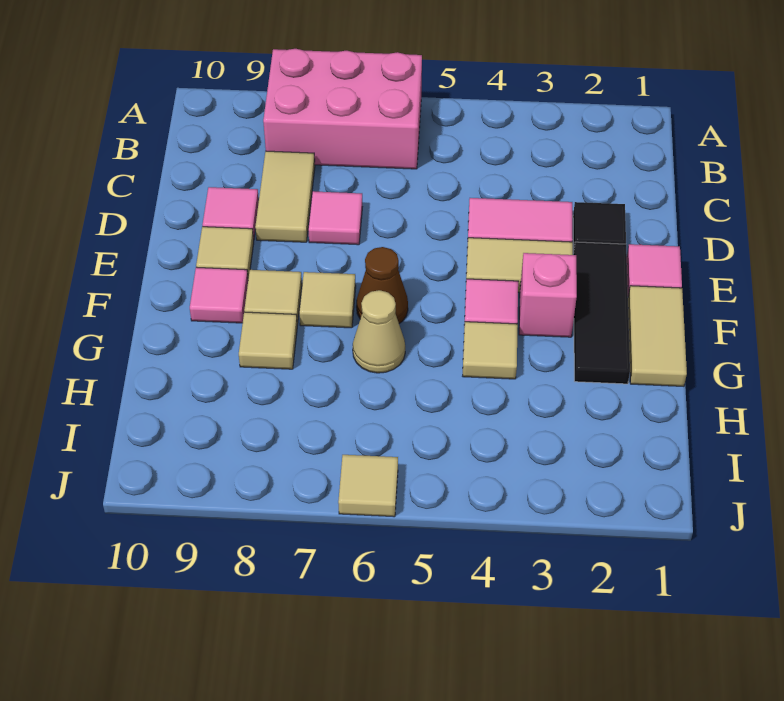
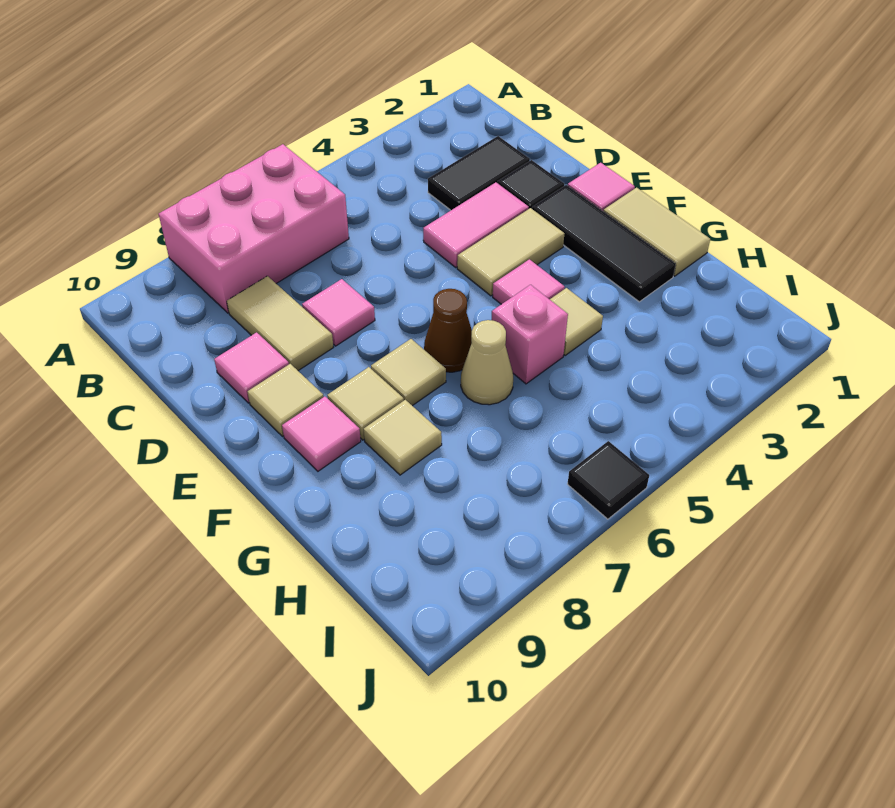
none -> black 1x2 tile [428,136,530,210]
pink 1x1 brick [519,253,577,337] -> pink 1x1 brick moved to [491,285,568,384]
tan 1x1 tile [338,455,398,517] -> black 1x1 tile [568,441,649,519]

